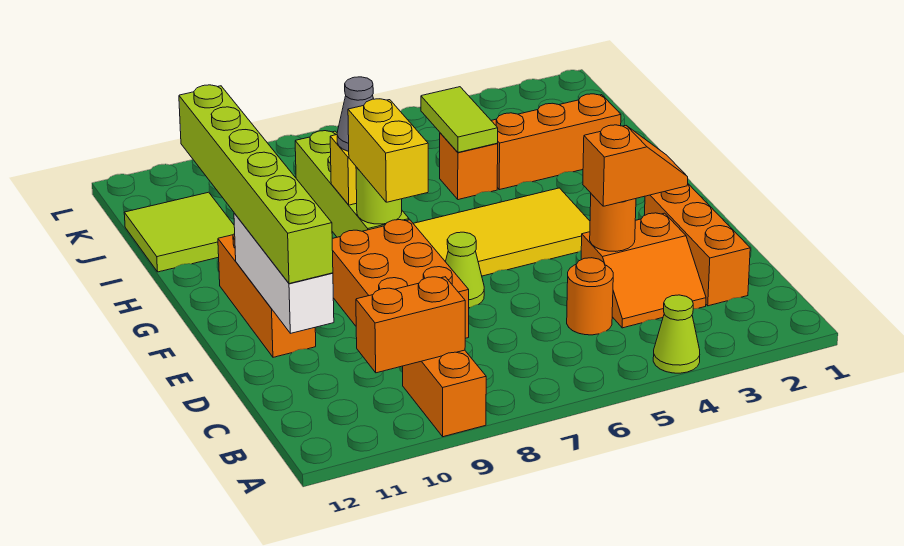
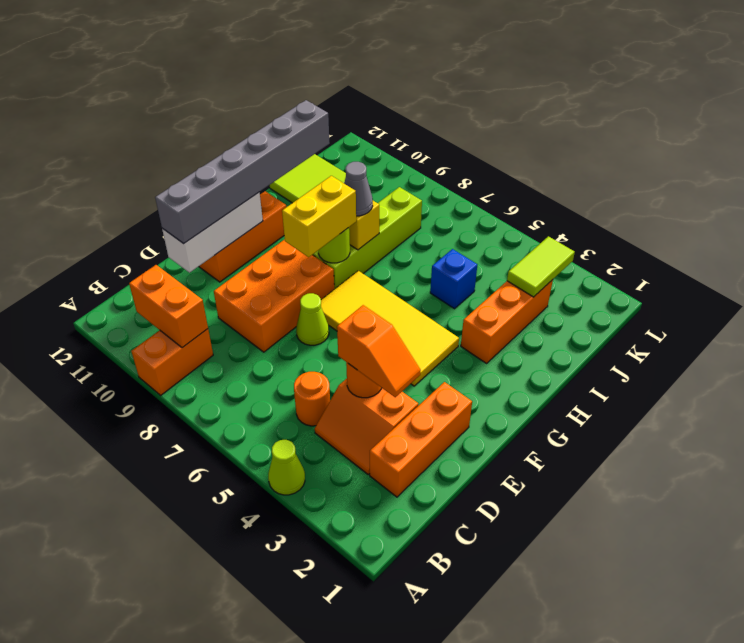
lime 1x6 brick [179,85,333,284] -> grey 1x6 brick [155,100,330,244]
orange 1x3 brick [491,94,621,190] -> orange 1x3 brick turned to [461,280,553,363]
orange 1x1 brick [440,133,498,200] -> blue 1x1 brick [430,249,477,309]
lime 1x2 tile [421,87,498,152] -> lime 1x2 tile moved to [507,236,575,297]

